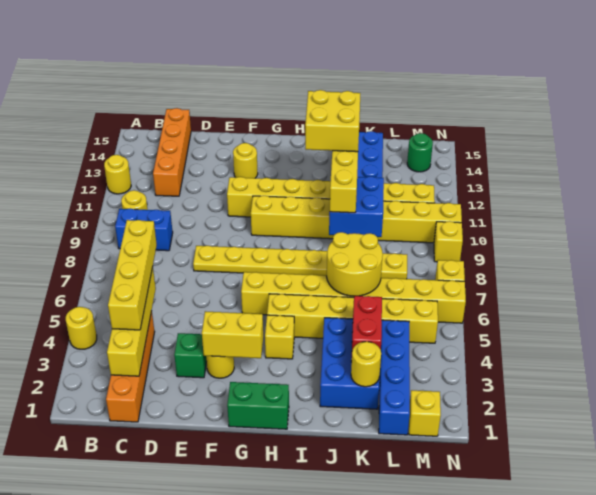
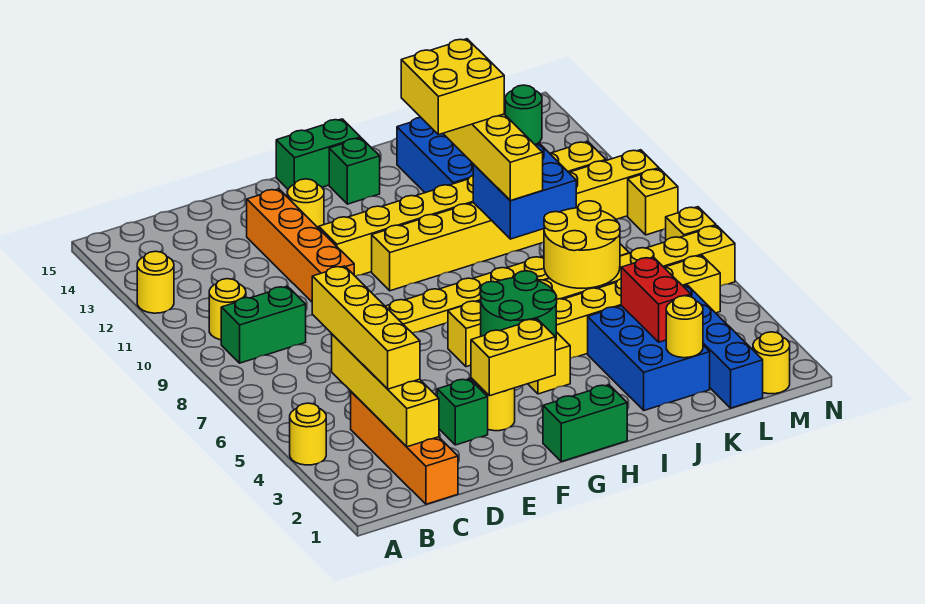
blue 1x2 brick [115,208,173,251] -> green 1x2 brick [221,286,306,363]
orange 1x4 brick [153,108,191,196] -> orange 1x4 brick moved to [247,189,354,302]
none -> green 2x2 round brick [480,271,557,341]
none -> green 1x2 brick [276,119,361,189]
none -> green 1x1 brick [329,138,380,204]
yellow 1x1 brick [409,390,441,436] -> yellow 1x1 round brick [753,332,790,394]

